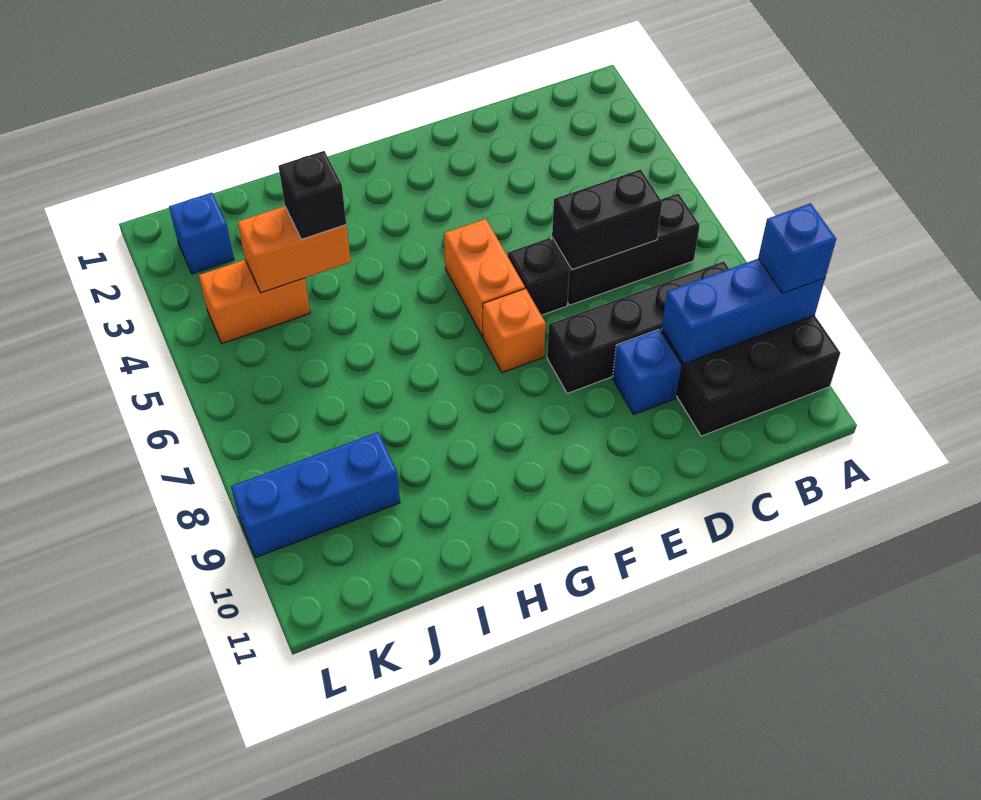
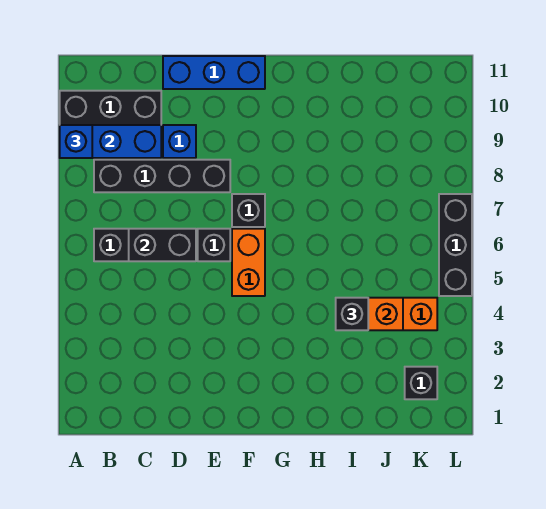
orange 1x1 brick [483,289,546,373] -> black 1x1 brick [232,194,265,227]
blue 1x3 brick [231,432,400,557] -> blue 1x3 brick moved to [163,56,265,89]
blue 1x1 brick [169,193,234,274] -> black 1x1 brick [405,367,437,399]
none -> black 1x3 brick [439,194,472,296]

